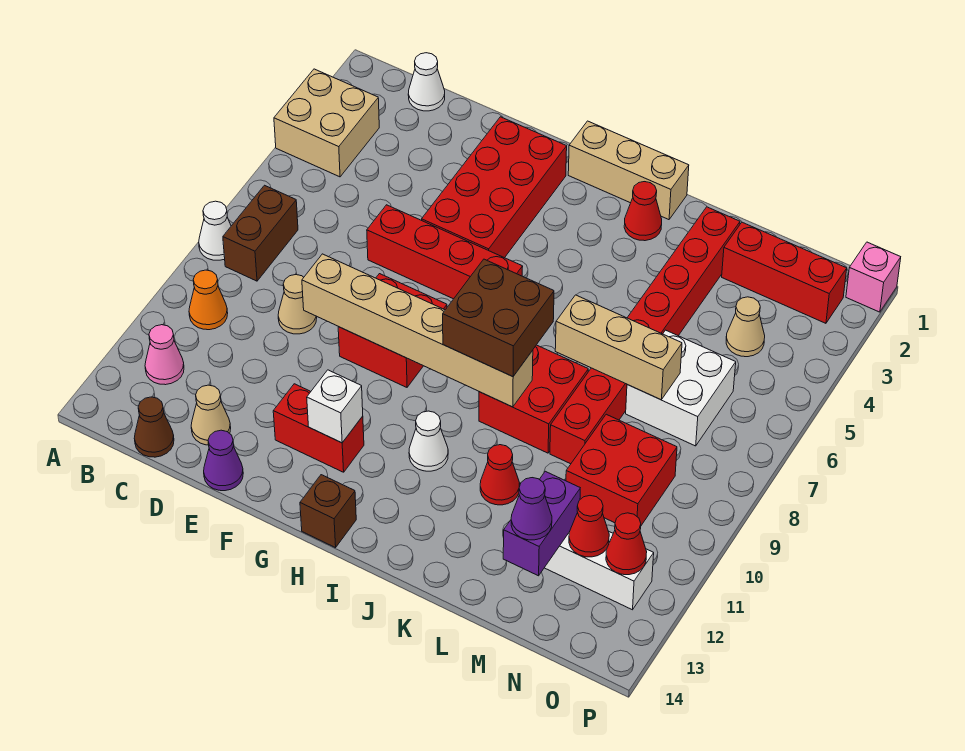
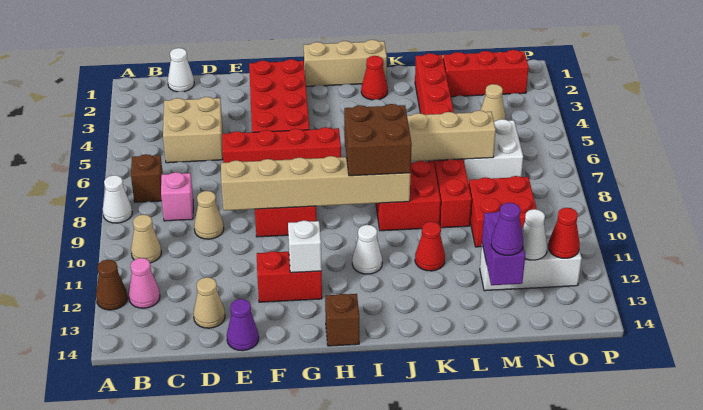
tan 2x2 brick [274,69,379,177] -> tan 2x2 brick moved to [163,97,223,163]
brown 1x2 brick [223,185,298,281] -> brown 1x1 brick [131,154,163,202]
orange 1x1 cone [189,270,228,330] -> tan 1x1 cone [131,215,161,263]
brown 1x1 cone [134,397,174,457] -> brown 1x1 cone moved to [96,260,128,310]
red 1x1 cone [569,496,609,557] -> white 1x1 cone [522,209,547,260]
pink 1x1 brick [846,242,901,312] -> pink 1x1 brick moved to [161,172,193,221]

